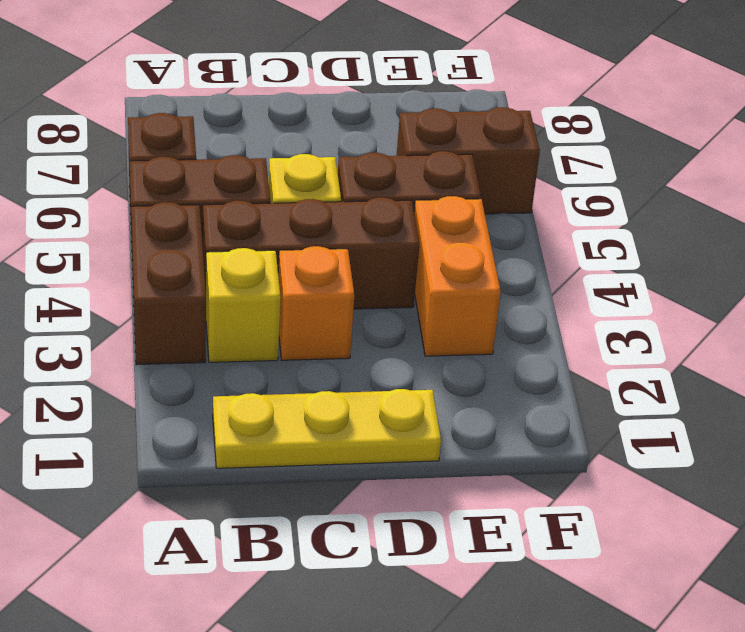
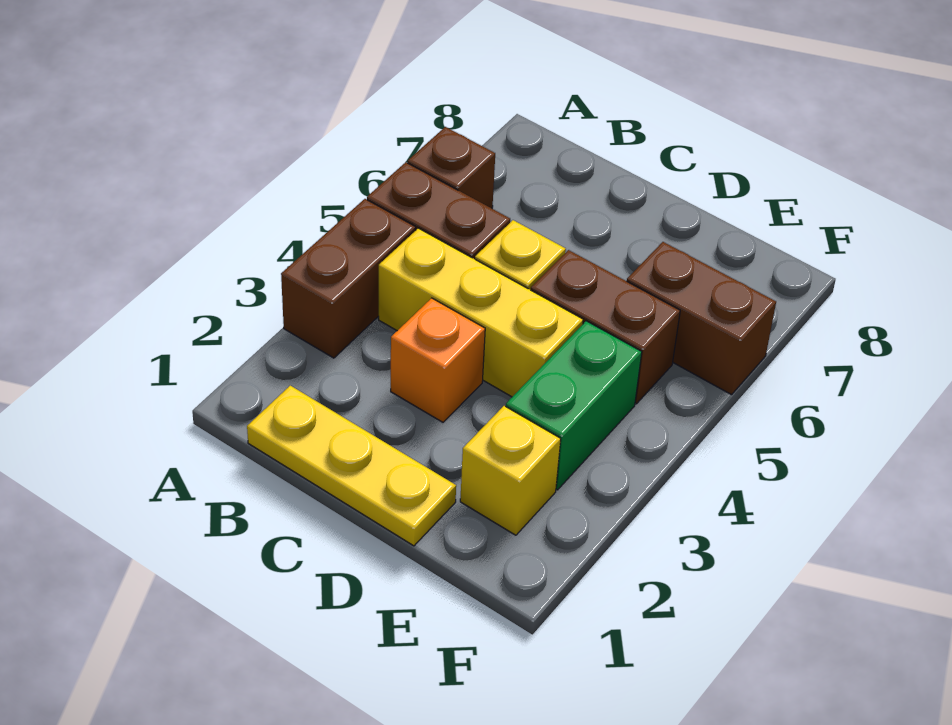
yellow 1x1 brick [206,248,281,362] -> yellow 1x1 brick moved to [460,406,561,535]
brown 1x3 brick [203,198,419,309] -> yellow 1x3 brick [379,228,583,397]
orange 1x2 brick [414,196,501,356] -> green 1x2 brick [506,321,642,490]

